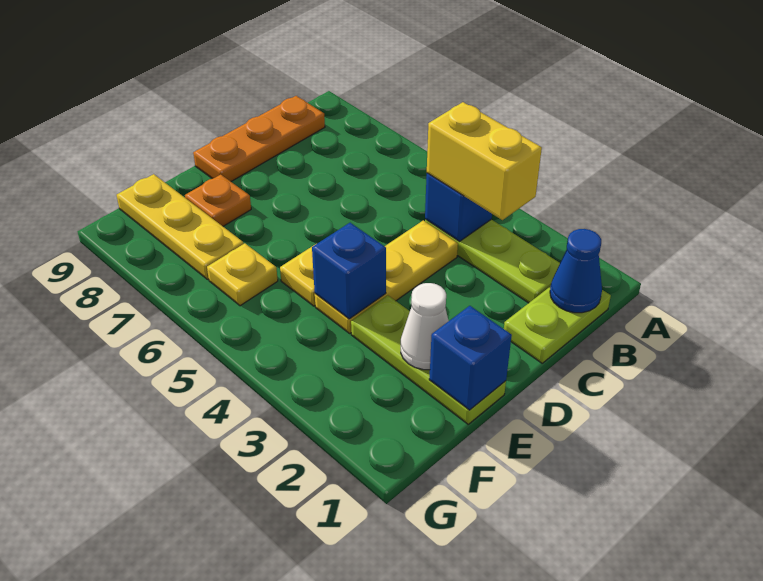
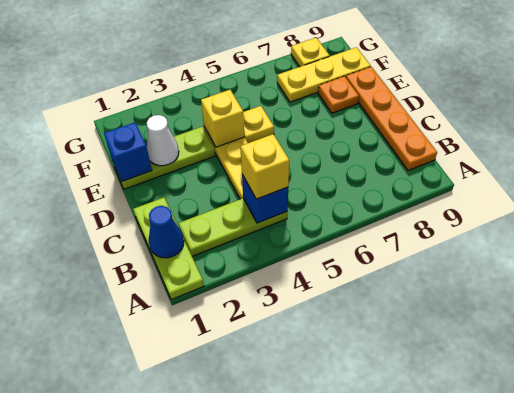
lime 1x2 plate [504,286,611,363] -> lime 1x3 plate [133,198,204,300]
yellow 1x2 brick [427,102,542,220] -> yellow 1x1 brick [240,134,289,199]
orange 1x3 plate [193,96,325,181] -> orange 1x4 plate [346,67,437,171]
blue 1x1 brick [312,223,386,319] -> yellow 1x1 brick [201,90,244,147]
yellow 1x1 plate [207,243,278,306] -> yellow 1x1 plate moved to [291,38,329,67]

